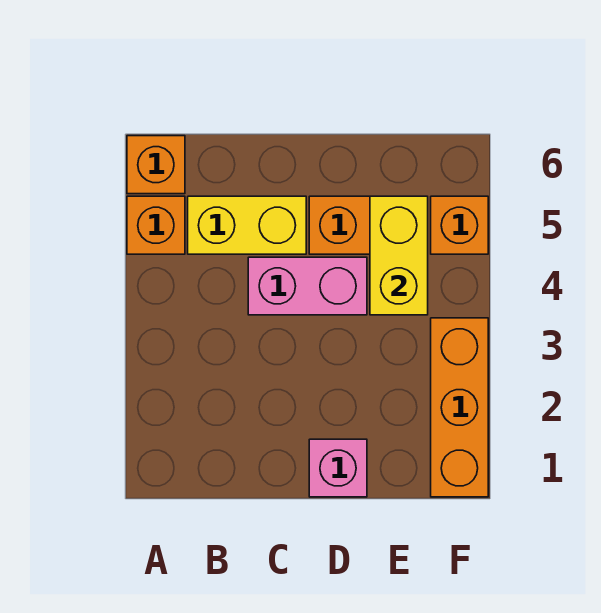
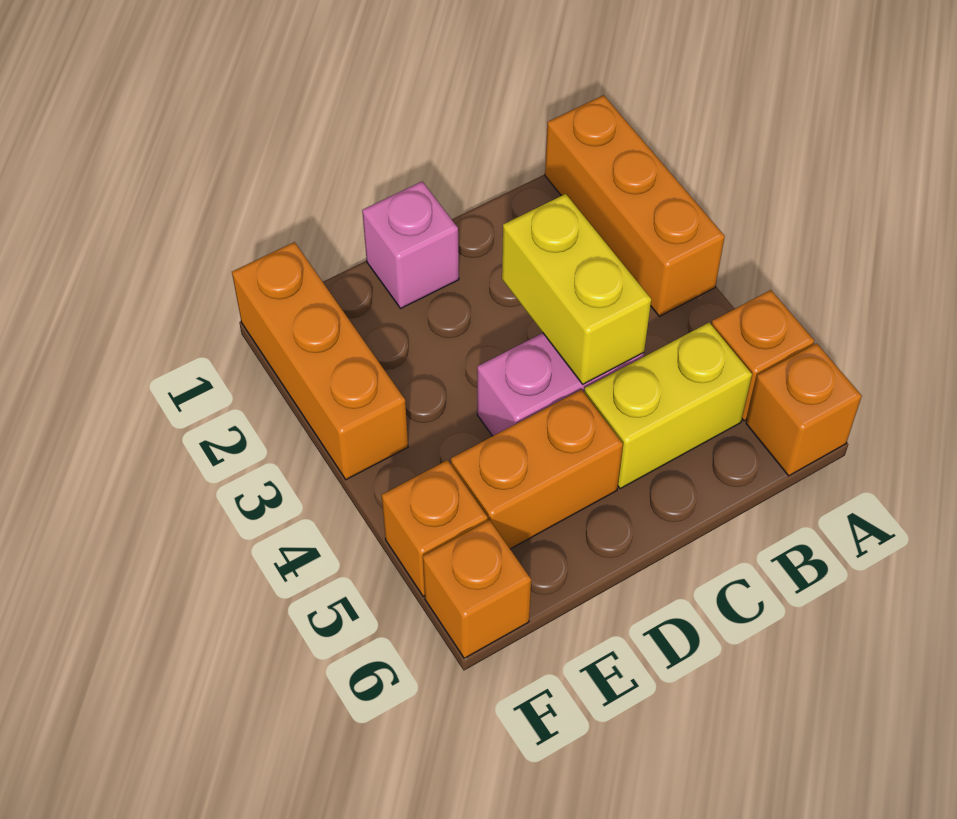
none -> orange 1x3 brick [545,95,725,317]
yellow 1x2 brick [370,196,428,315] -> yellow 1x2 brick moved to [502,194,651,384]
none -> orange 1x1 brick [423,520,531,658]

